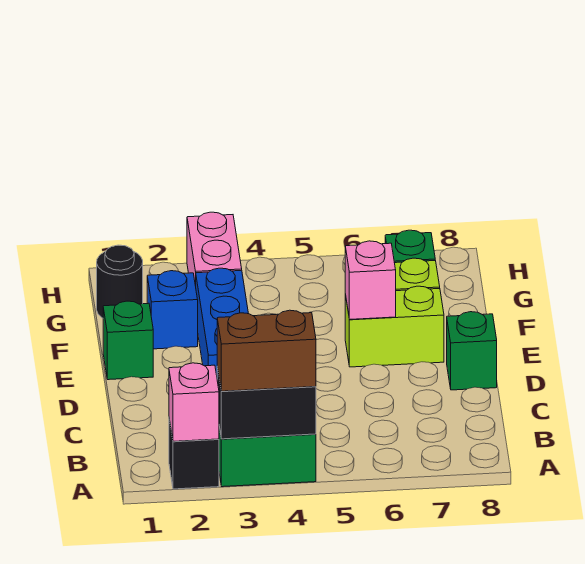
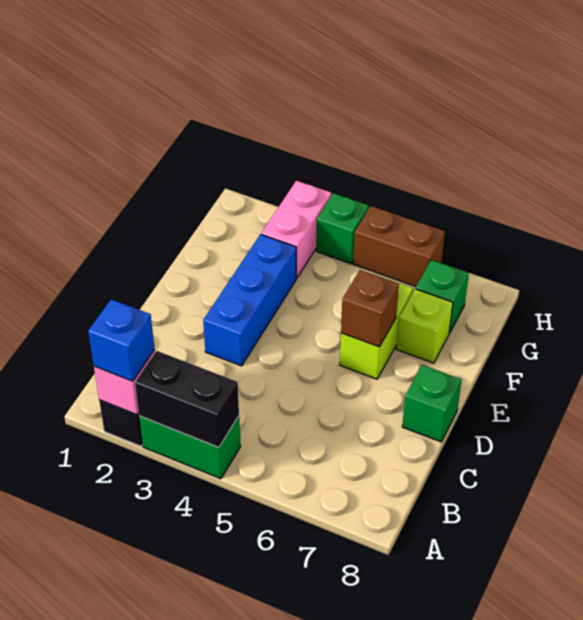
brown 1x2 brick [217,310,316,391] -> brown 1x2 brick moved to [353,206,445,287]
green 1x1 brick [103,301,153,380] -> green 1x1 brick moved to [316,193,369,264]
lime 1x2 brick [345,286,444,367] -> lime 1x2 brick turned to [340,275,413,379]
pink 1x1 brick [345,241,396,320] -> brown 1x1 brick [341,270,399,347]
blue 1x1 brick [147,271,198,349] -> blue 1x1 brick moved to [88,299,155,381]
black 1x1 round brick [97,245,143,318] -> none

